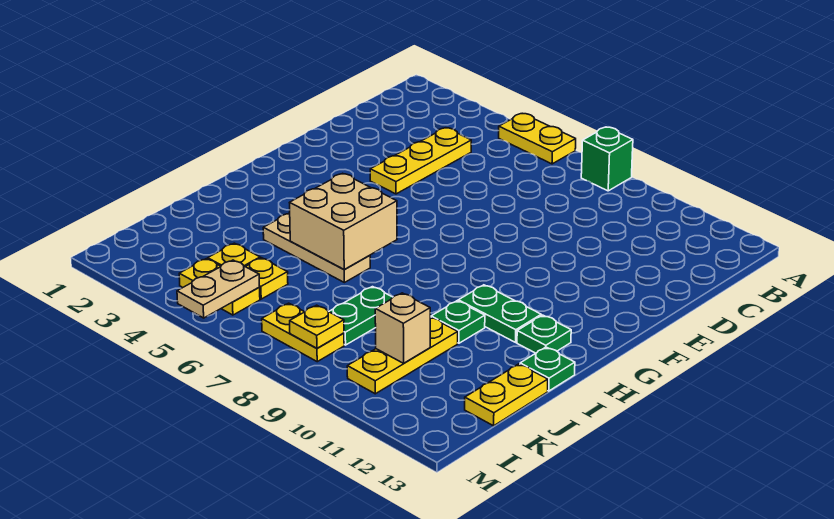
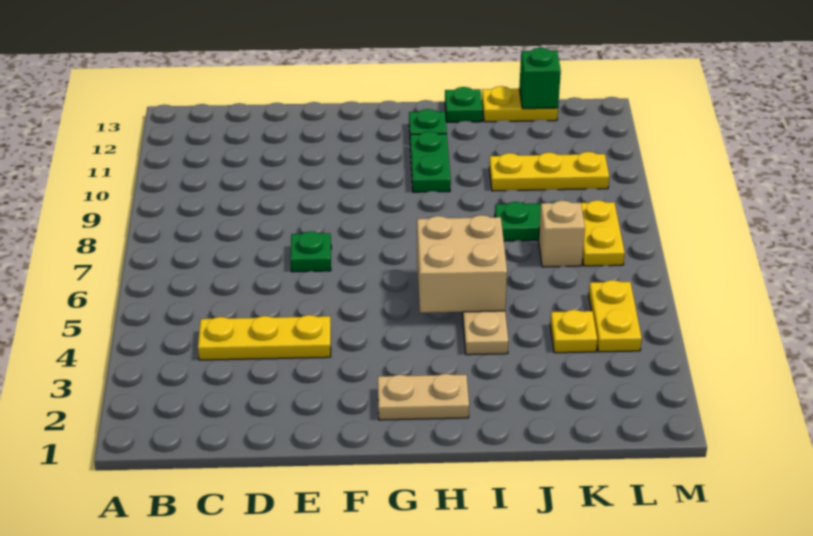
yellow 1x2 plate [499,114,576,164] -> none
green 1x1 brick [581,127,633,191] -> green 1x1 brick moved to [519,48,561,109]
green 1x1 plate [431,301,485,343] -> green 1x1 plate moved to [290,231,331,272]
yellow 1x1 plate [246,258,288,299] -> none
tan 1x1 brick [375,293,430,363] -> tan 1x1 brick moved to [539,200,585,267]
tan 1x2 plate [177,260,260,318] -> tan 1x2 plate moved to [378,374,469,420]
yellow 1x1 plate [290,305,344,348] -> none

